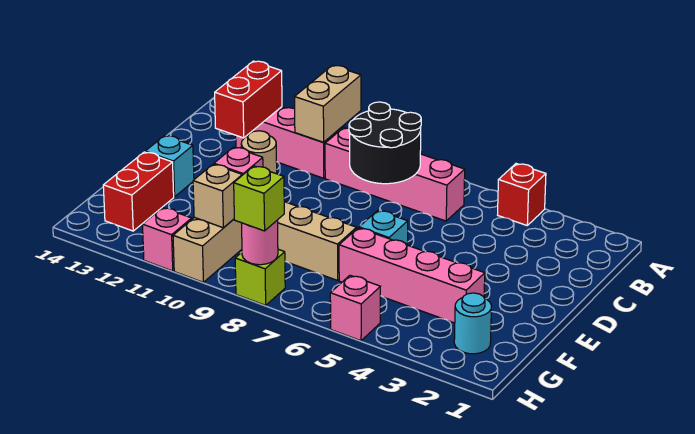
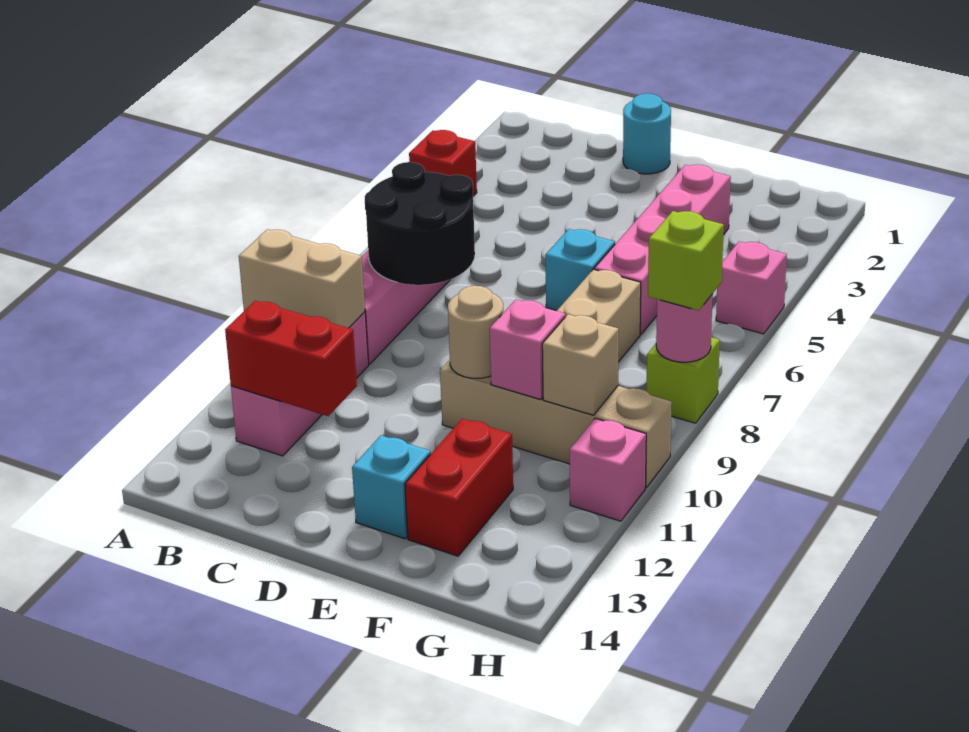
red 1x2 brick [103,152,174,231] -> red 1x2 brick turned to [405,419,513,556]
cyan 1x1 round brick [454,293,491,354] -> cyan 1x1 round brick moved to [623,94,671,174]

